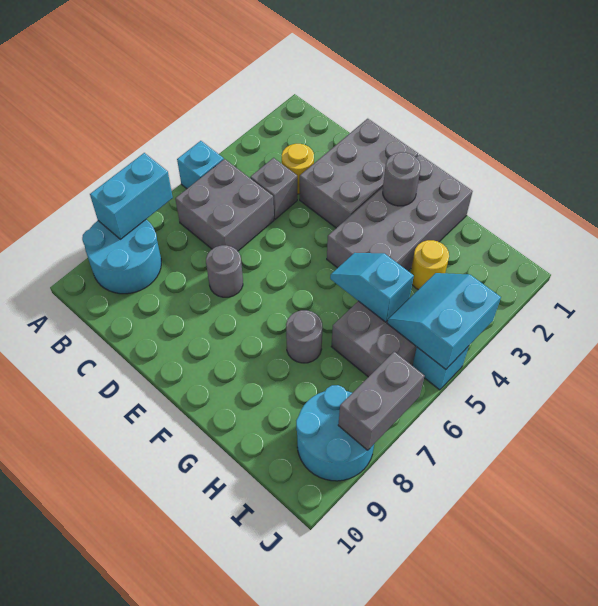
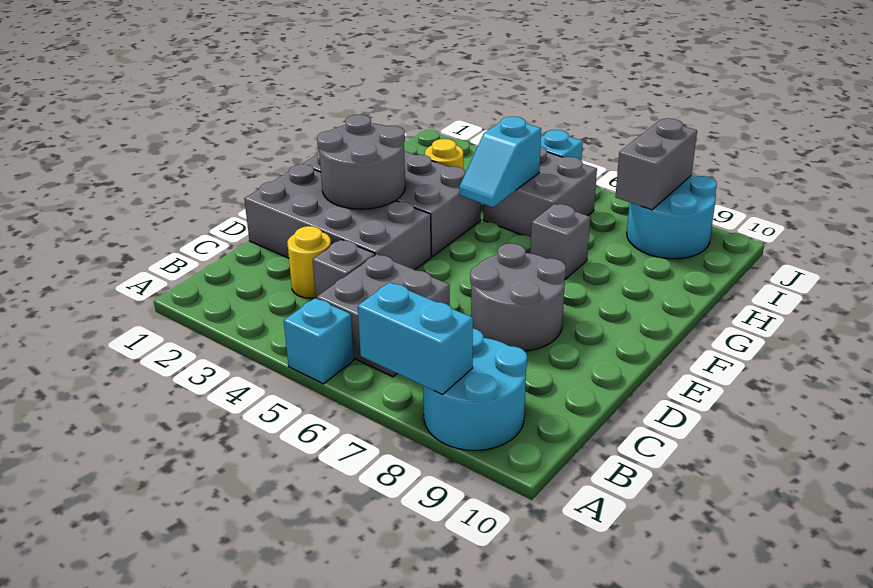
grey 2x3 brick [300,119,418,228] -> grey 2x4 brick [244,164,431,270]
grey 1x1 round brick [206,245,243,297] -> grey 2x2 round brick [470,243,566,351]
grey 1x1 round brick [383,152,421,206] -> grey 2x2 round brick [317,115,405,209]
grey 1x1 round brick [286,310,322,363] -> grey 1x1 brick [530,204,590,279]
cyan 2x2 slope [387,273,501,370] -> none
grey 1x2 brick [338,352,425,450] -> grey 1x2 brick turned to [615,118,697,210]

